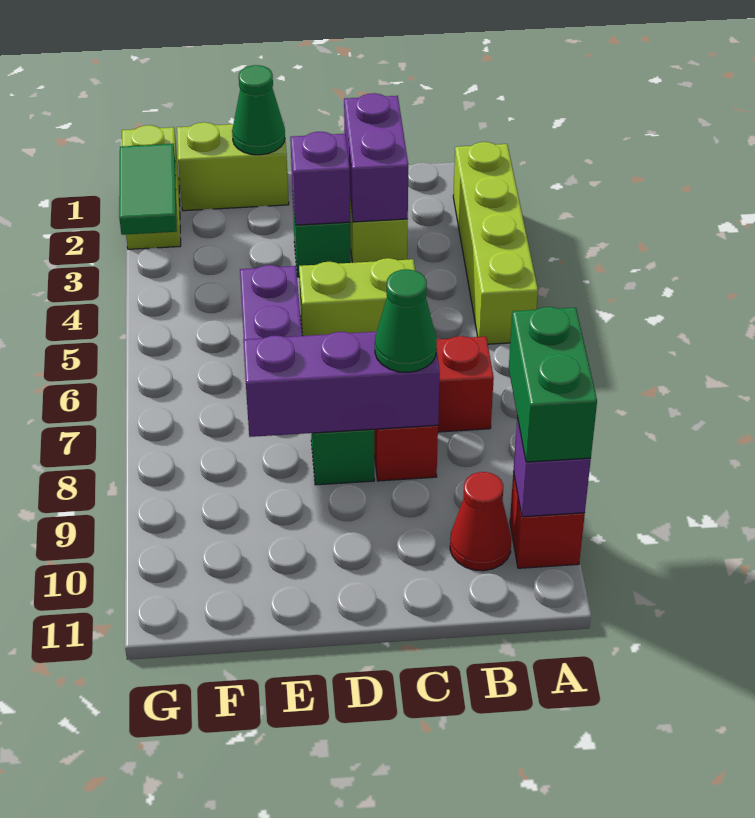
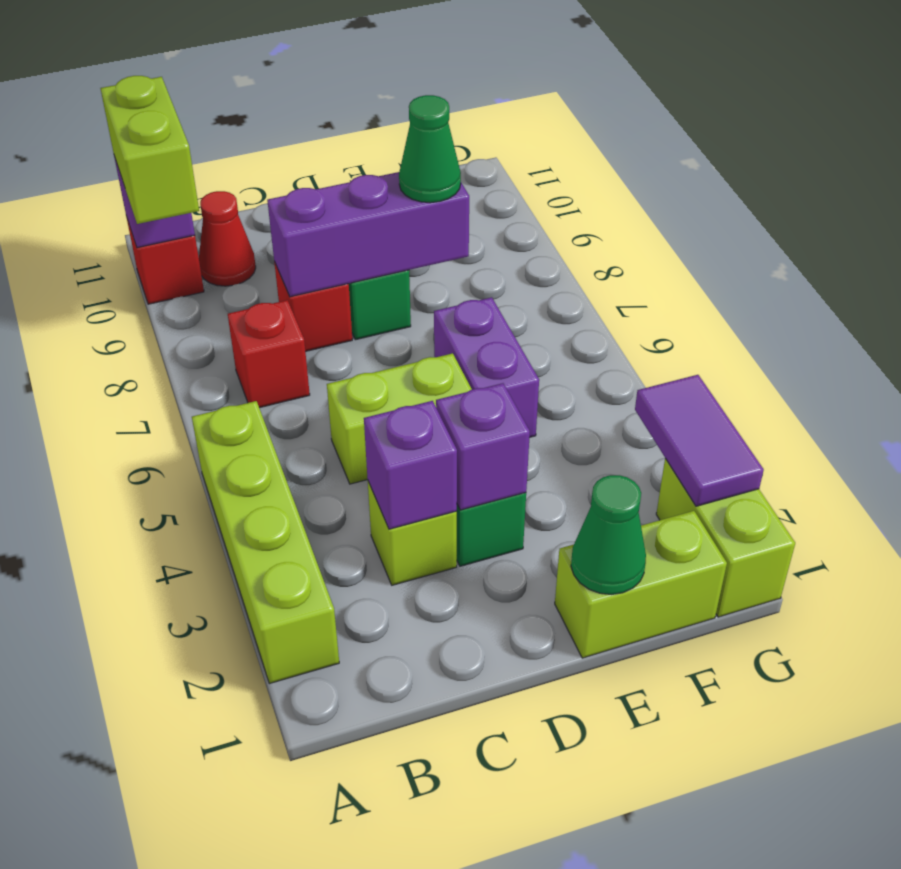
green 1x2 brick [509,307,597,462] -> lime 1x2 brick [100,76,199,224]
purple 1x2 brick [344,93,408,222] -> purple 1x1 brick [364,401,457,529]
green 1x1 cone [375,269,437,372] -> green 1x1 cone moved to [399,95,461,203]
green 1x2 tile [119,144,177,235] -> purple 1x2 tile [635,375,764,506]

